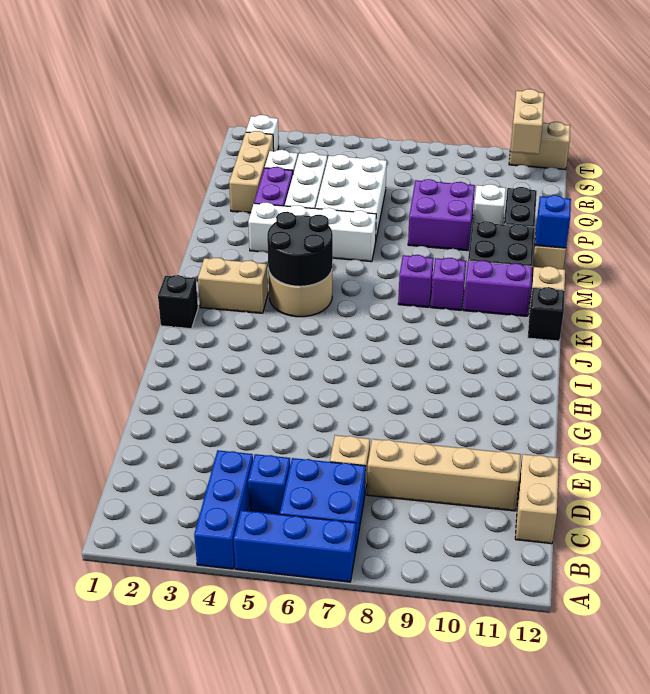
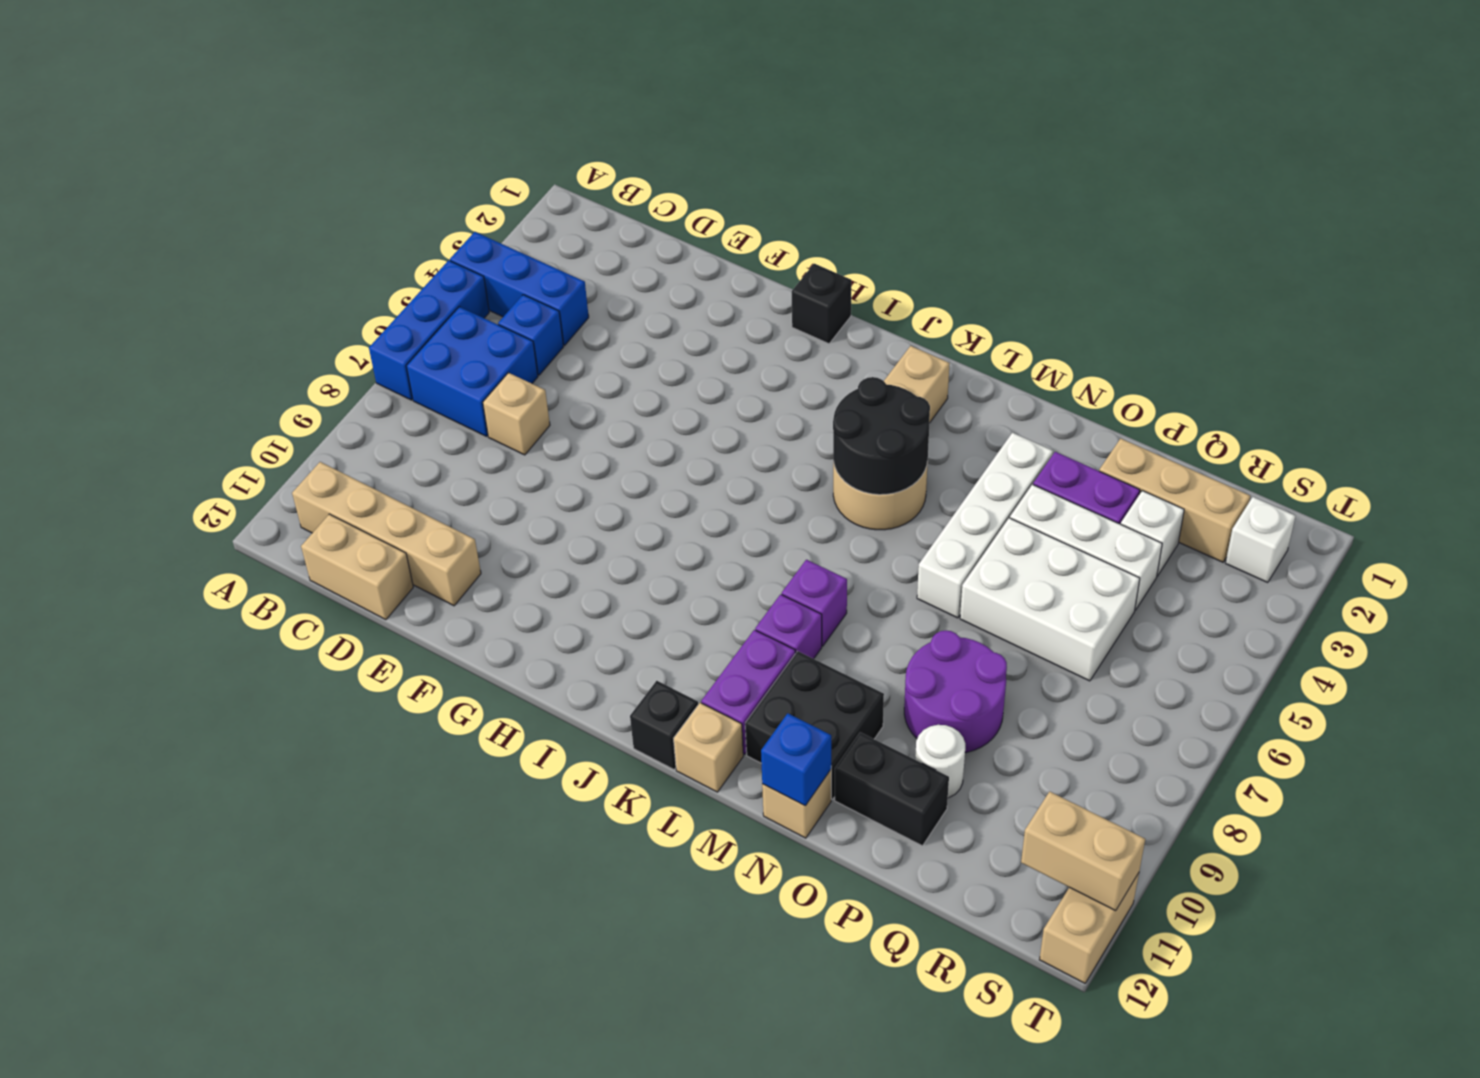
tan 1x4 brick [367,439,521,511] -> tan 1x4 brick turned to [292,462,481,606]
black 1x1 brick [158,275,198,329] -> black 1x1 brick moved to [792,264,851,344]
purple 2x2 brick [408,179,475,251] -> purple 2x2 round brick [904,630,1007,753]
white 1x1 brick [473,184,506,224] -> white 1x1 round brick [915,725,965,798]

